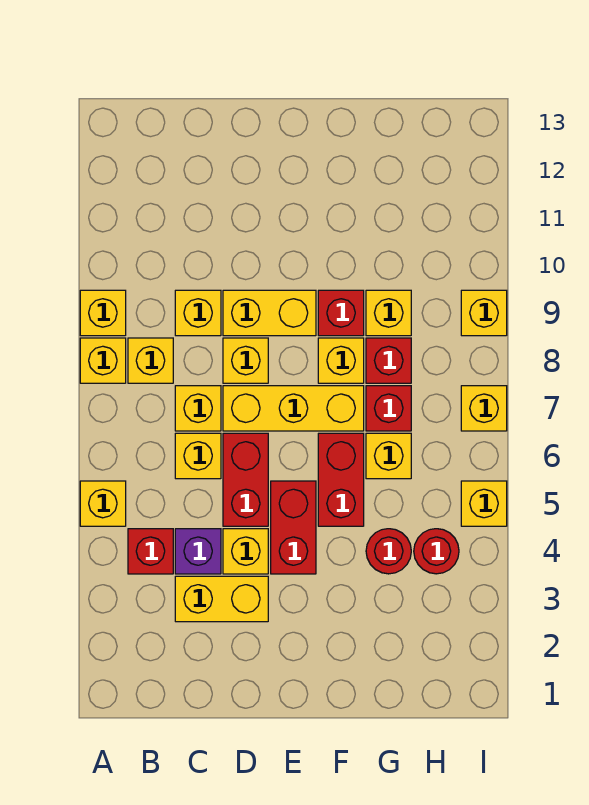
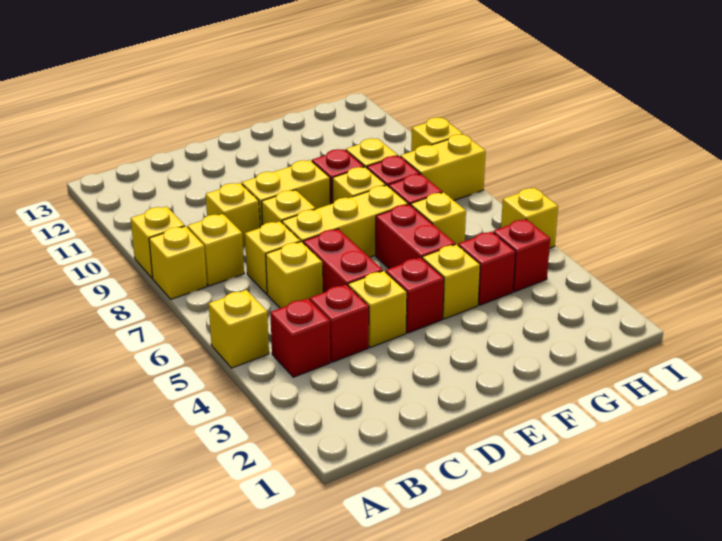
yellow 1x2 brick [175,576,268,622] -> yellow 1x2 brick moved to [400,134,486,200]
purple 1x1 brick [175,529,221,574] -> red 1x1 brick [310,284,369,362]
red 1x2 brick [271,481,316,574] -> red 1x1 brick [386,257,444,333]
red 1x1 round brick [366,529,411,574] -> red 1x1 brick [458,232,516,305]
red 1x1 round brick [414,529,459,574] -> red 1x1 brick [493,219,550,292]
yellow 1x1 brick [461,386,507,431] -> yellow 1x1 brick moved to [422,244,480,319]

